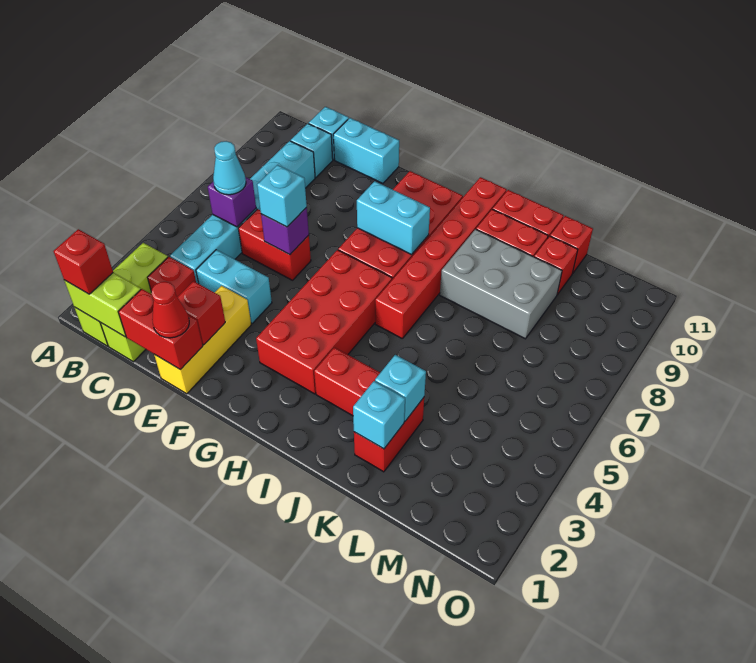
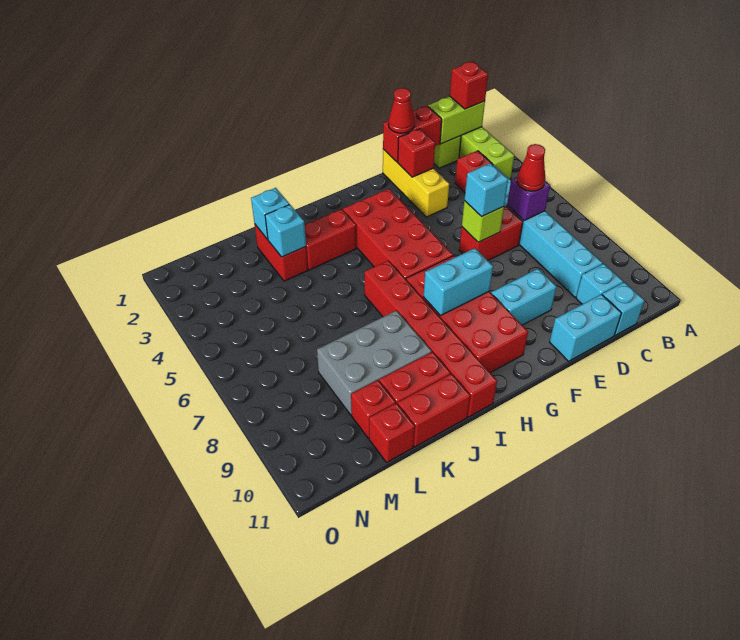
cyan 1x1 cone [213,141,246,195] -> red 1x1 cone [517,144,545,191]
cyan 1x2 brick [196,250,272,323] -> cyan 1x2 brick moved to [491,269,557,325]
purple 1x1 brick [261,208,309,255] -> lime 1x1 brick [462,201,504,242]

